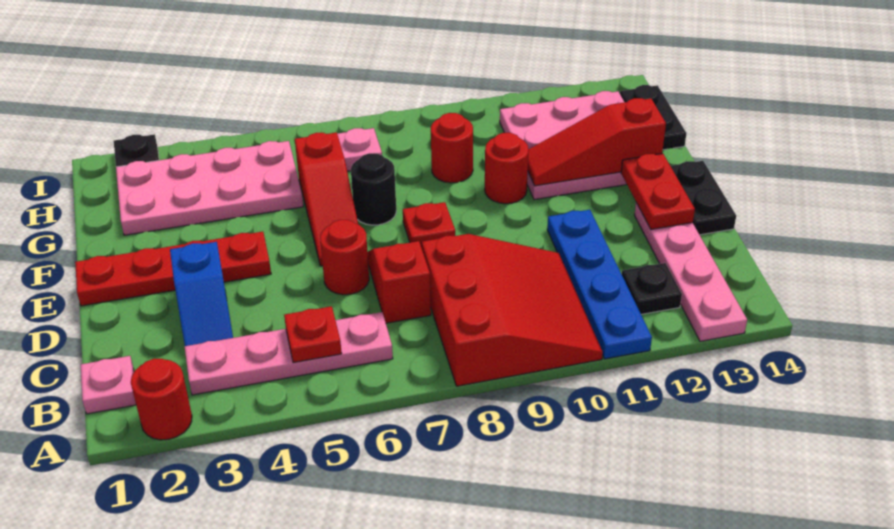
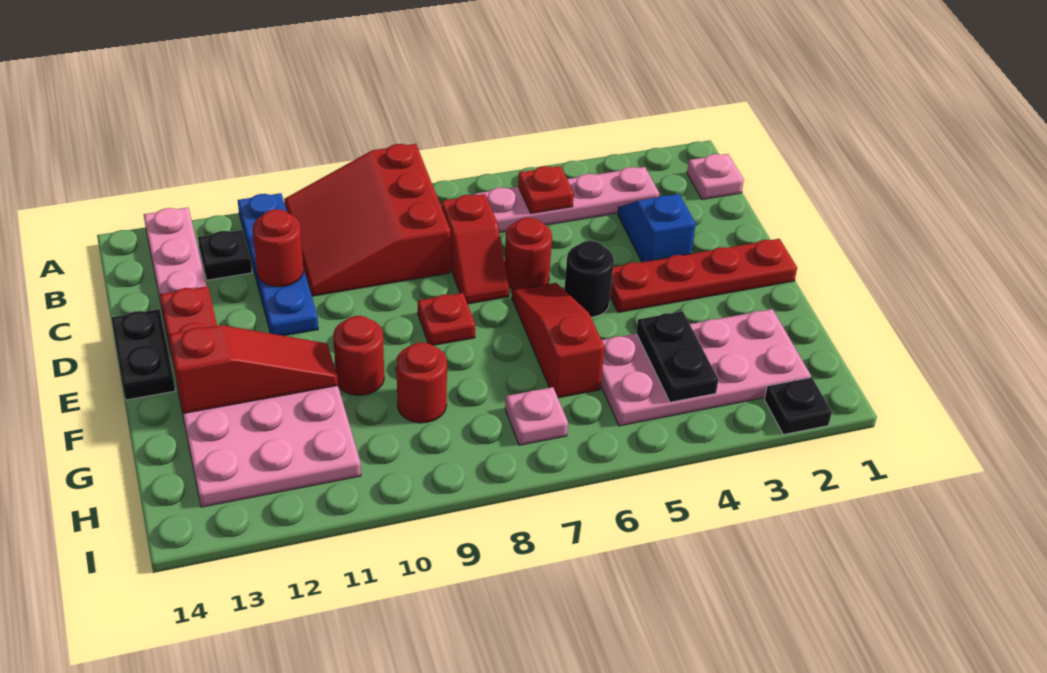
red 1x1 round brick [131,359,192,440] -> red 1x1 round brick moved to [253,209,304,287]
black 1x1 round brick [351,153,396,225] -> black 1x1 round brick moved to [564,241,614,317]
black 1x2 plate [620,85,686,150] -> black 1x2 plate moved to [636,311,718,402]

